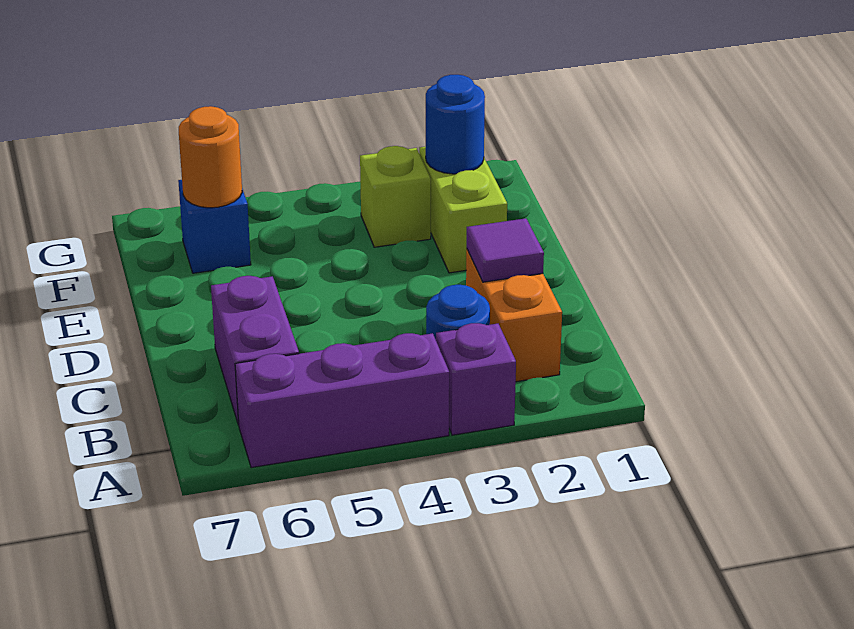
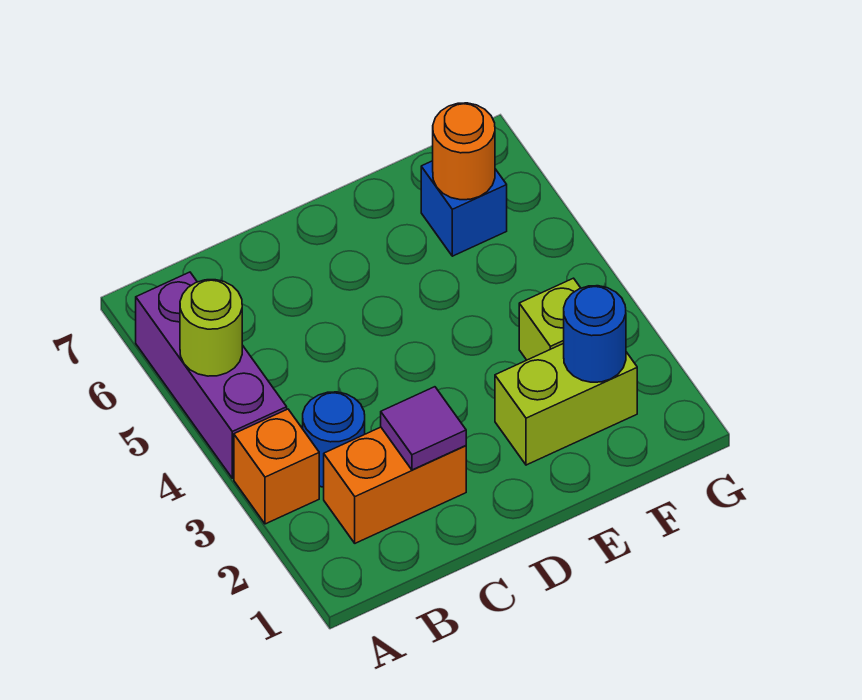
purple 1x1 brick [436,323,516,435] -> orange 1x1 brick [234,409,319,524]
none -> lime 1x1 round brick [180,280,242,376]
purple 1x2 brick [211,276,299,425] -> none

